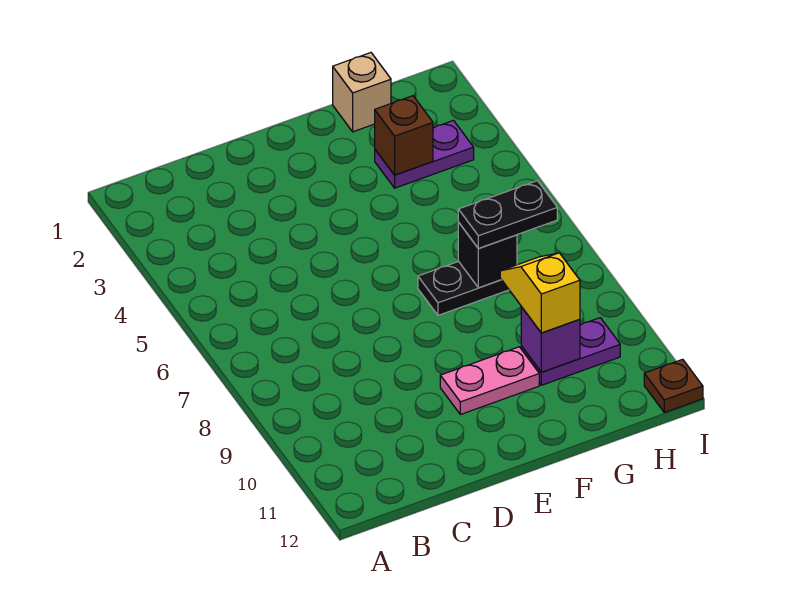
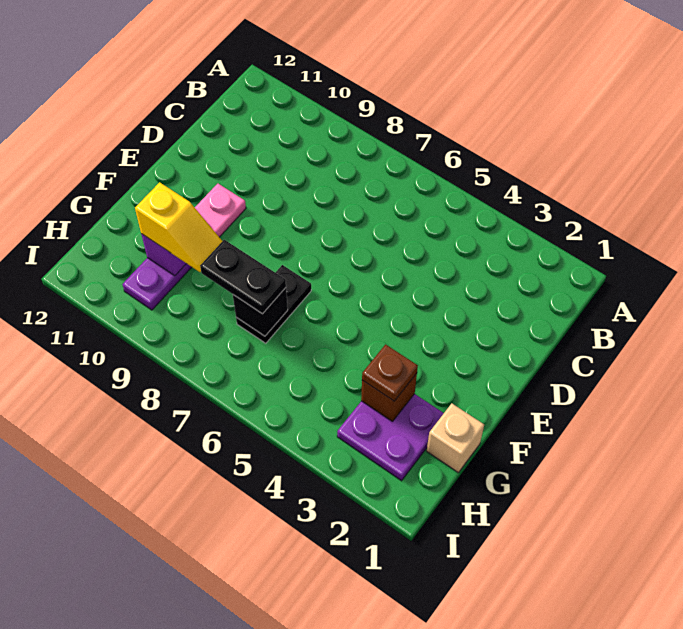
purple 1x2 plate [375,120,474,188] -> purple 2x2 plate [337,394,444,481]
black 1x2 plate [458,181,557,249] -> black 1x2 plate turned to [200,240,286,314]
brown 1x1 plate [644,359,703,412] -> brown 1x1 plate moved to [362,345,418,401]

